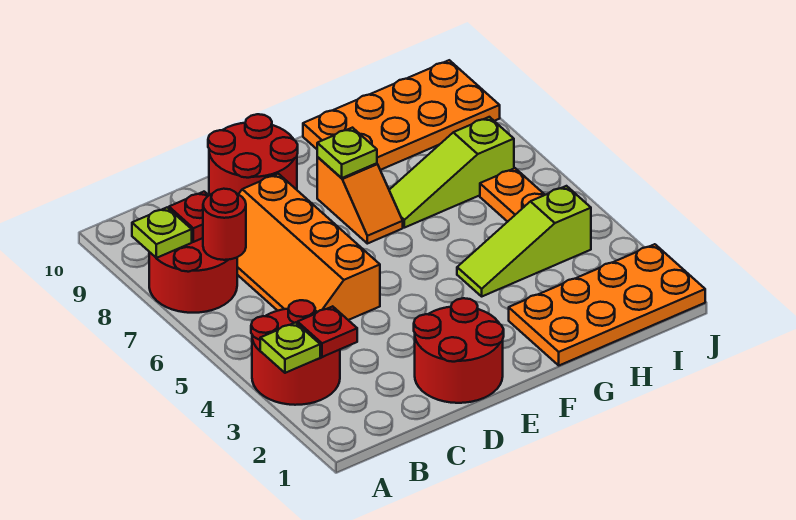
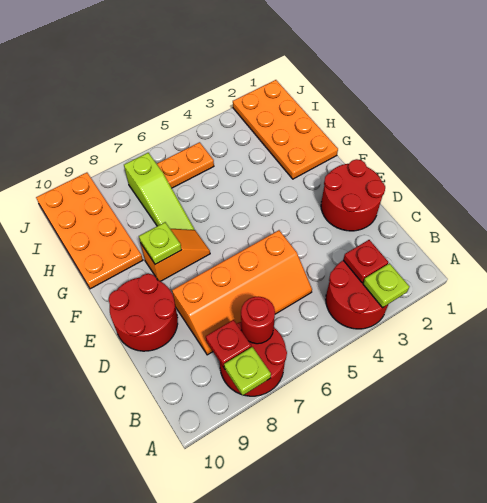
lime 1x3 slope [457,186,591,296] -> none

